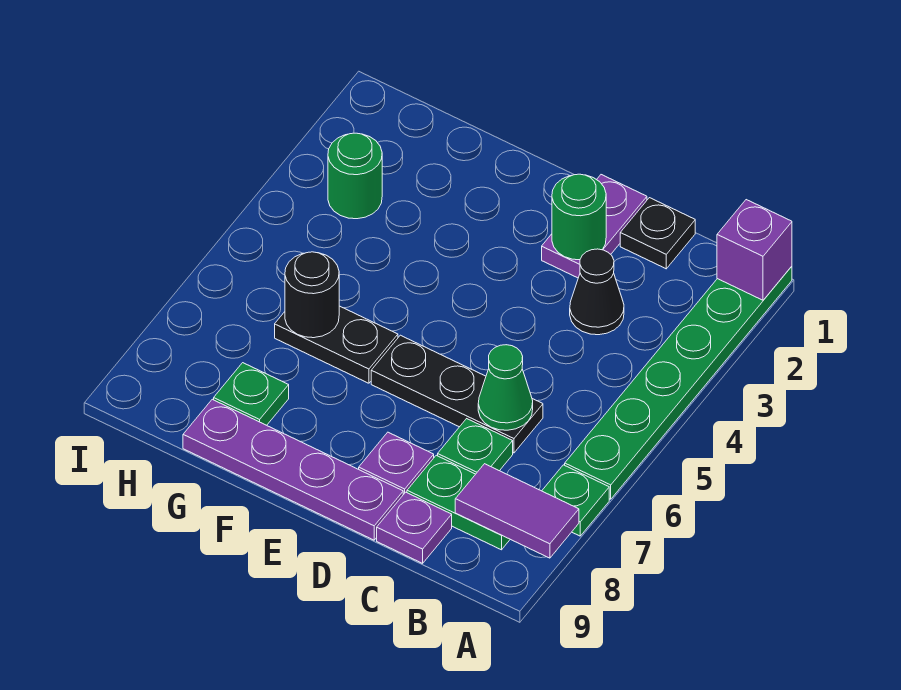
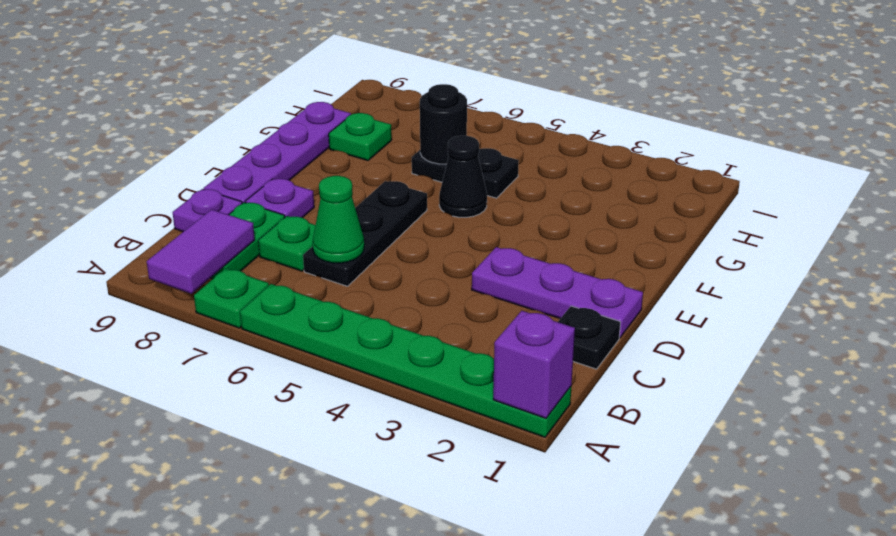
black 1x1 cone [570,249,624,335] -> black 1x1 cone moved to [439,136,487,217]
purple 1x2 plate [542,175,647,278] -> purple 1x3 plate [472,247,643,338]
green 1x1 round brick [552,174,606,260] -> none
black 1x2 plate [275,306,398,383] -> black 1x2 plate turned to [412,148,519,198]
green 1x1 round brick [328,133,382,219] -> none

